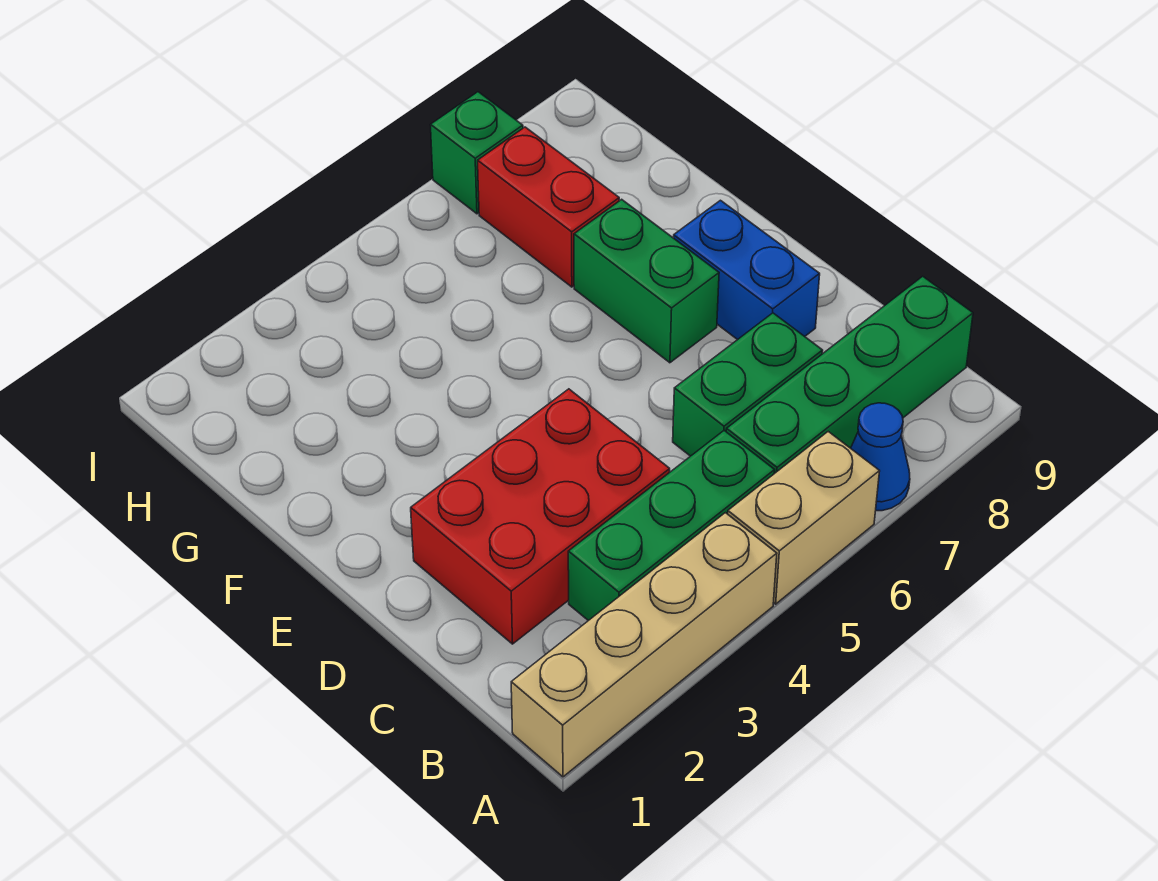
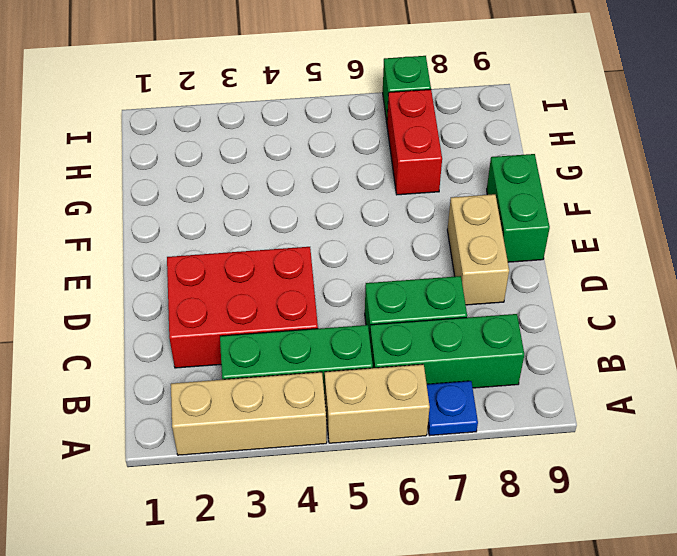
tan 1x4 brick [511,513,777,777] -> tan 1x3 brick [171,372,327,455]
blue 1x1 cone [851,403,910,511] -> blue 1x1 plate [427,381,478,436]
green 1x4 brick [726,276,973,474] -> green 1x3 brick [370,314,524,388]
blue 1x2 brick [674,200,820,340] -> tan 1x2 brick [447,194,509,305]
green 1x2 brick [574,199,719,363] -> green 1x2 brick moved to [487,154,550,262]

